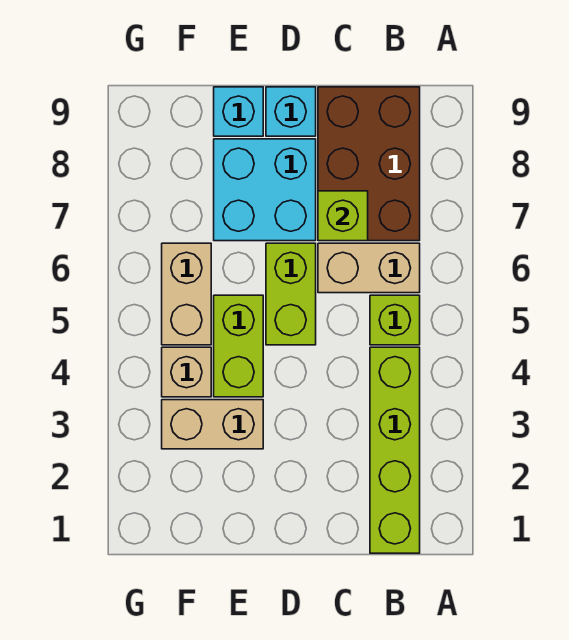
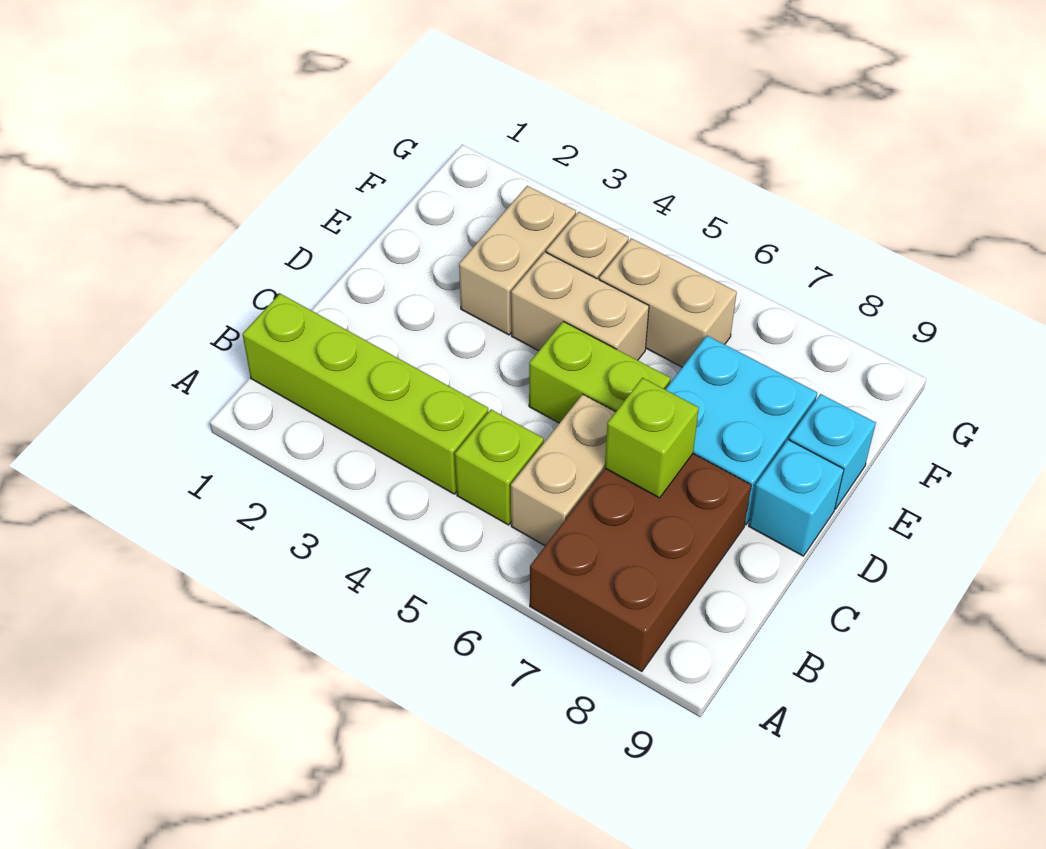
brown 2x3 brick [318,87,420,241] -> brown 2x3 brick turned to [530,454,751,671]
lime 1x2 brick [214,295,263,397] -> tan 1x2 brick [511,252,649,360]

